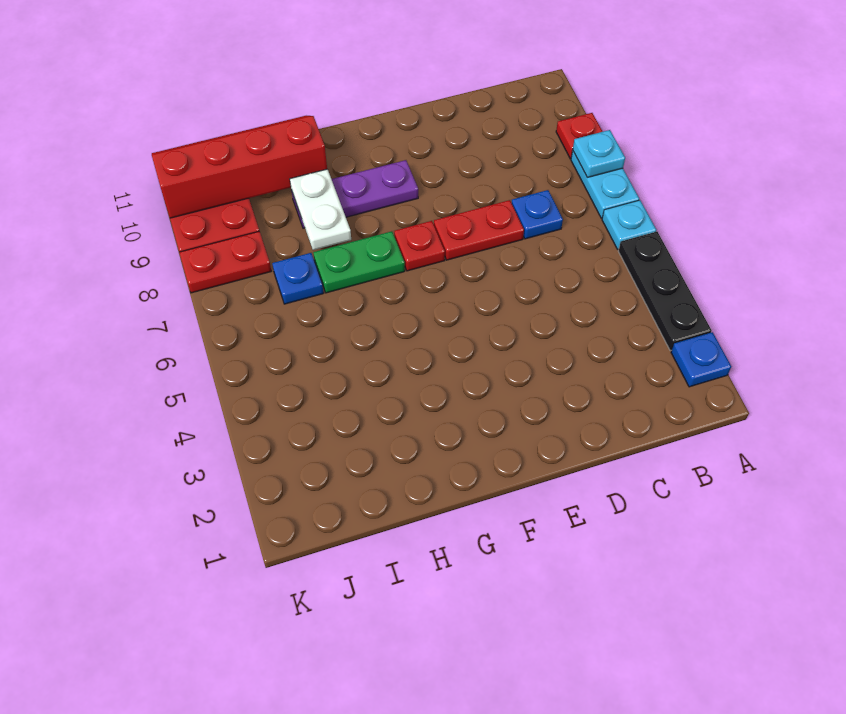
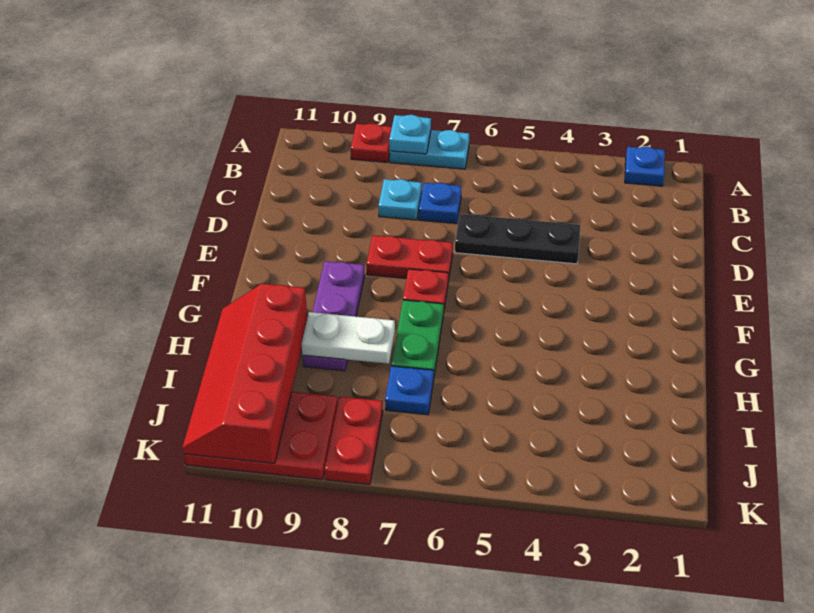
black 1x3 plate [618,232,712,351] -> black 1x3 plate moved to [455,214,581,264]
cyan 1x1 plate [602,200,656,249] -> cyan 1x1 plate moved to [378,179,422,220]
red 1x2 plate [434,200,524,260] -> red 1x2 plate turned to [367,235,453,281]

